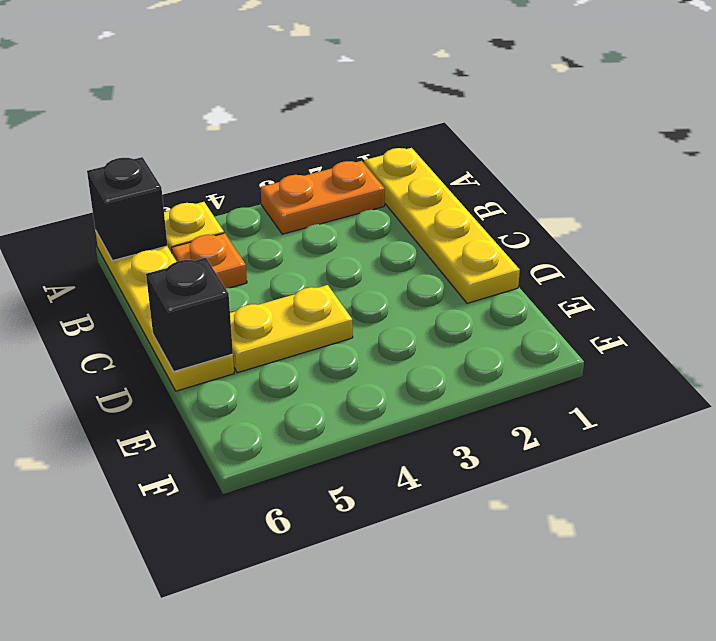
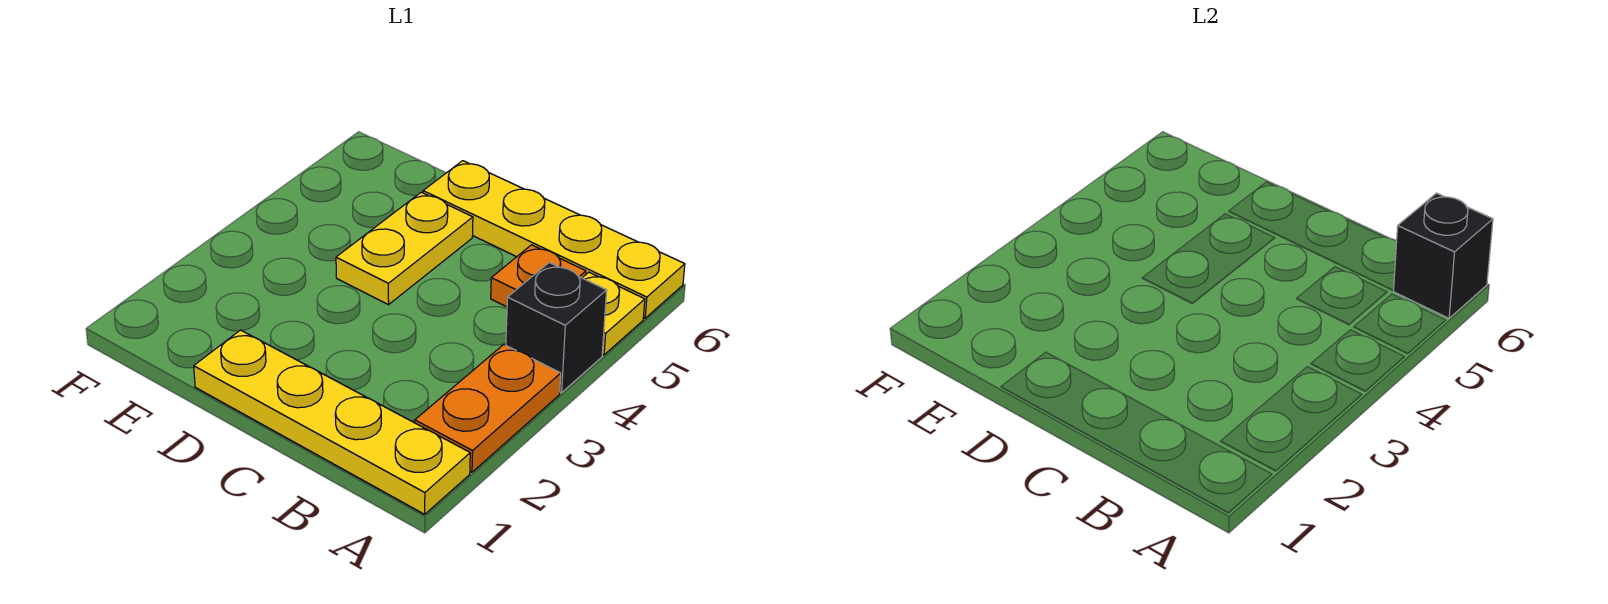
black 1x1 brick [146,258,233,371] -> black 1x1 brick moved to [506,262,607,393]

